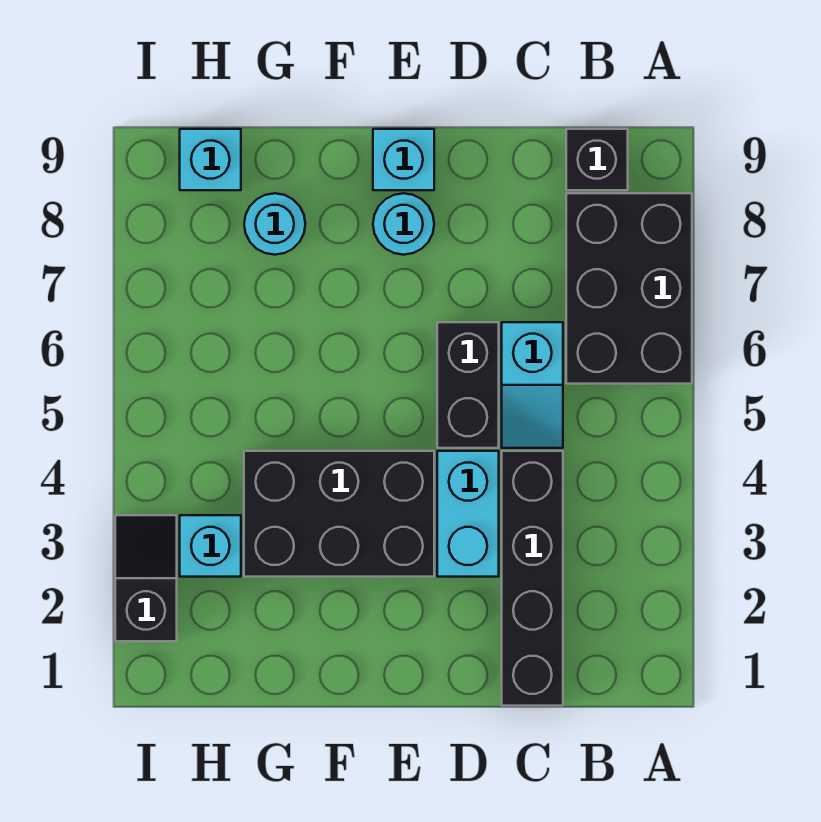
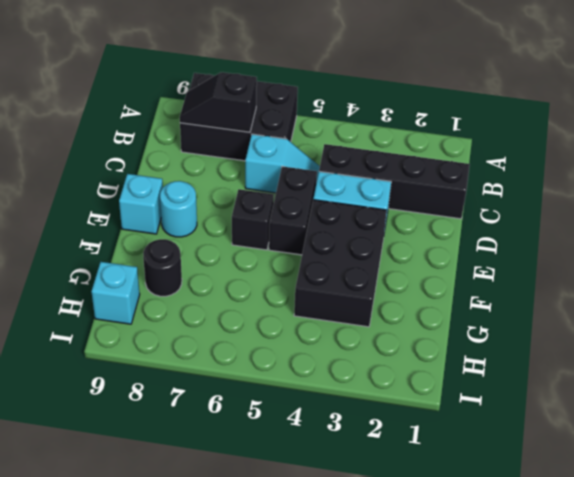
black 1x1 brick [566,129,628,190] -> black 1x1 brick moved to [232,189,274,250]
black 1x2 brick [437,322,499,448] -> black 1x2 brick turned to [269,166,317,255]
cyan 1x1 round brick [244,193,305,255] -> black 1x1 round brick [143,239,182,296]
cyan 1x1 brick [180,515,241,577] -> none
black 1x2 slope [115,515,177,641] -> black 1x2 slope moved to [180,72,257,132]

